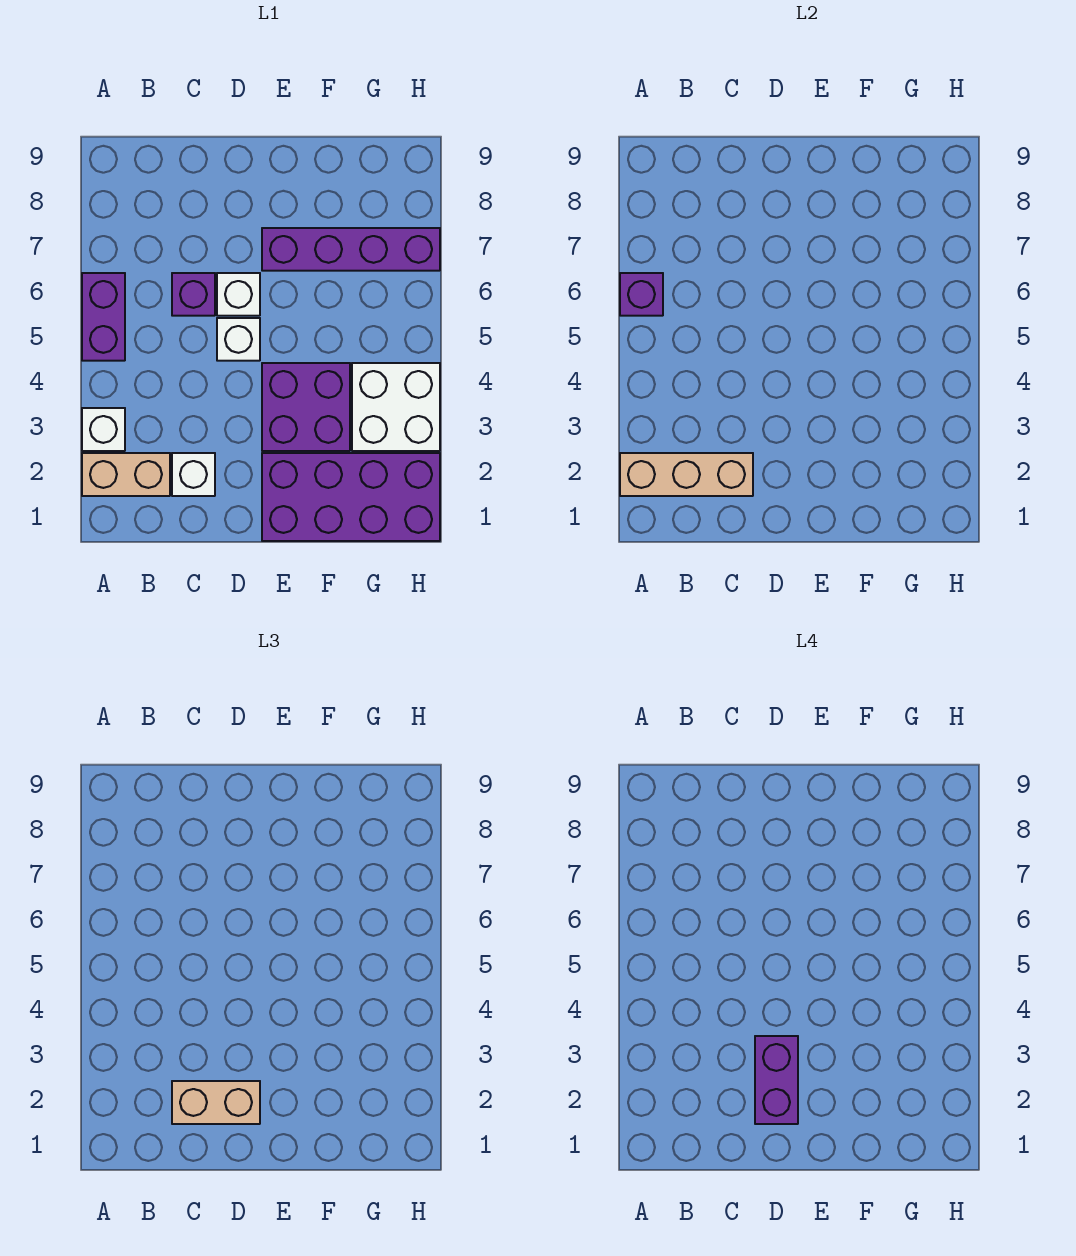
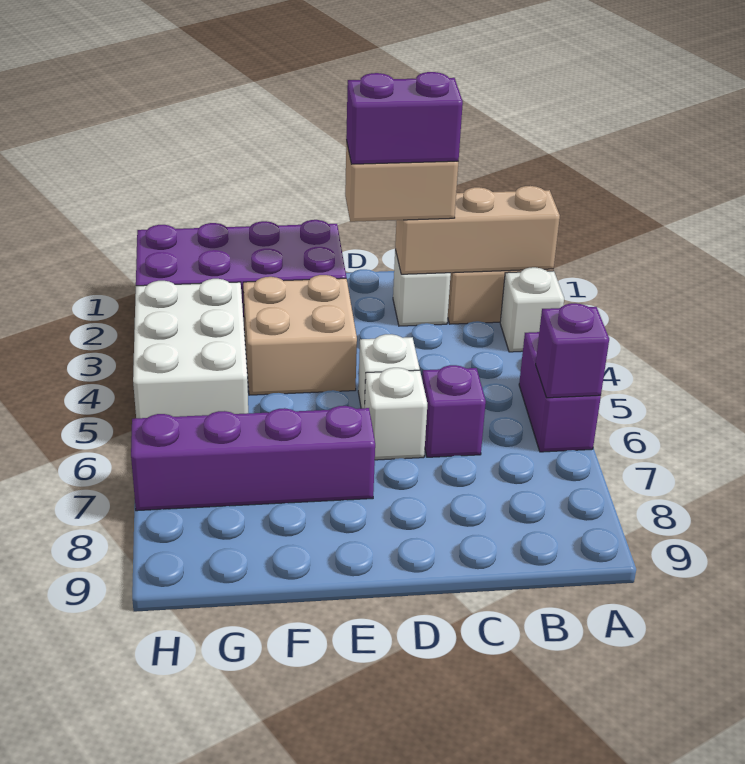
purple 1x2 brick [755,1036,798,1124] -> purple 1x2 brick turned to [346,72,463,164]
purple 2x2 brick [262,363,350,451] -> tan 2x2 brick [243,275,357,395]
white 2x2 brick [352,363,440,451] -> white 2x3 brick [133,279,248,418]

